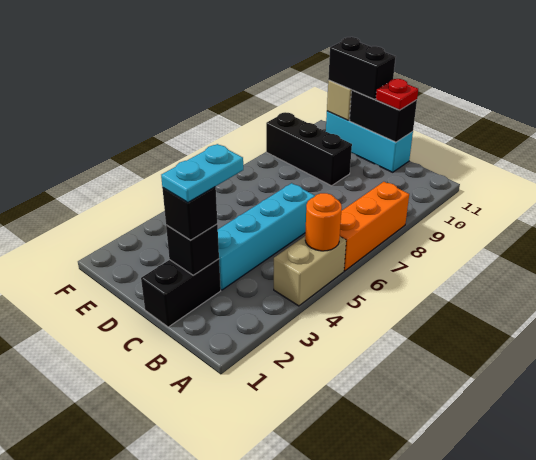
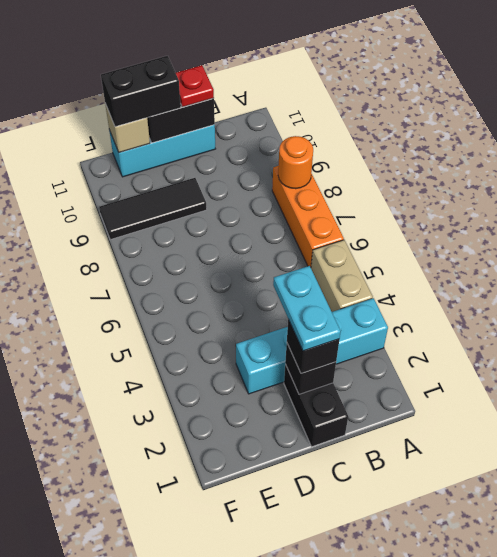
orange 1x1 round brick [305,193,342,251] -> orange 1x1 round brick moved to [278,136,313,189]
cyan 1x4 brick [218,183,315,290] -> cyan 1x4 brick turned to [236,298,388,394]
black 1x3 brick [266,113,352,186] -> black 1x3 tile [99,178,207,240]

